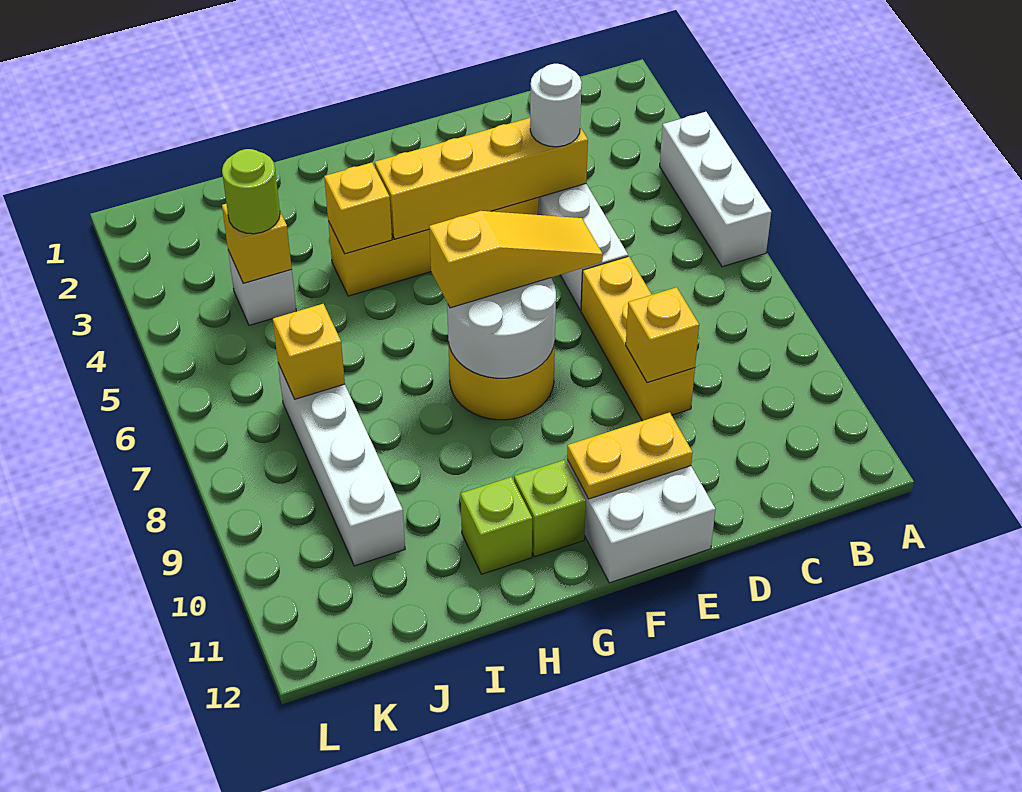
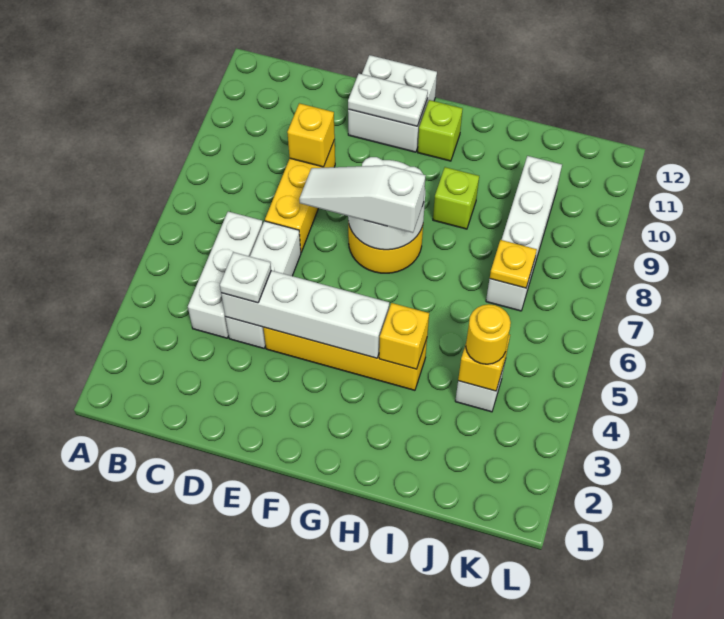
white 1x3 brick [660,112,771,267] -> white 1x3 brick moved to [188,212,263,338]
yellow 1x4 brick [375,118,588,239] -> white 1x4 brick [221,271,389,358]
white 1x1 round brick [530,64,582,147] -> white 1x1 plate [220,252,271,303]
yellow 1x3 slope [429,211,603,308] -> white 1x3 slope [299,165,426,233]
yellow 1x2 plate [567,412,693,499] -> white 1x2 plate [348,74,428,126]
lime 1x1 brick [461,477,532,574] -> lime 1x1 brick moved to [433,167,479,229]
lime 1x1 round brick [222,149,280,234] -> yellow 1x1 round brick [466,304,511,364]
yellow 1x1 brick [273,304,345,399] -> yellow 1x1 plate [490,240,537,288]

